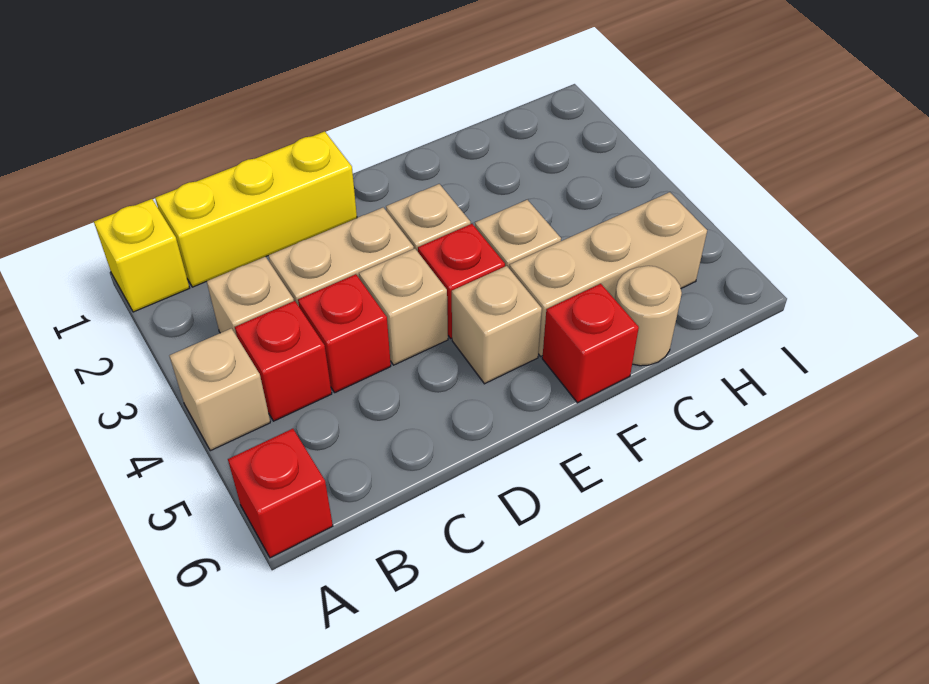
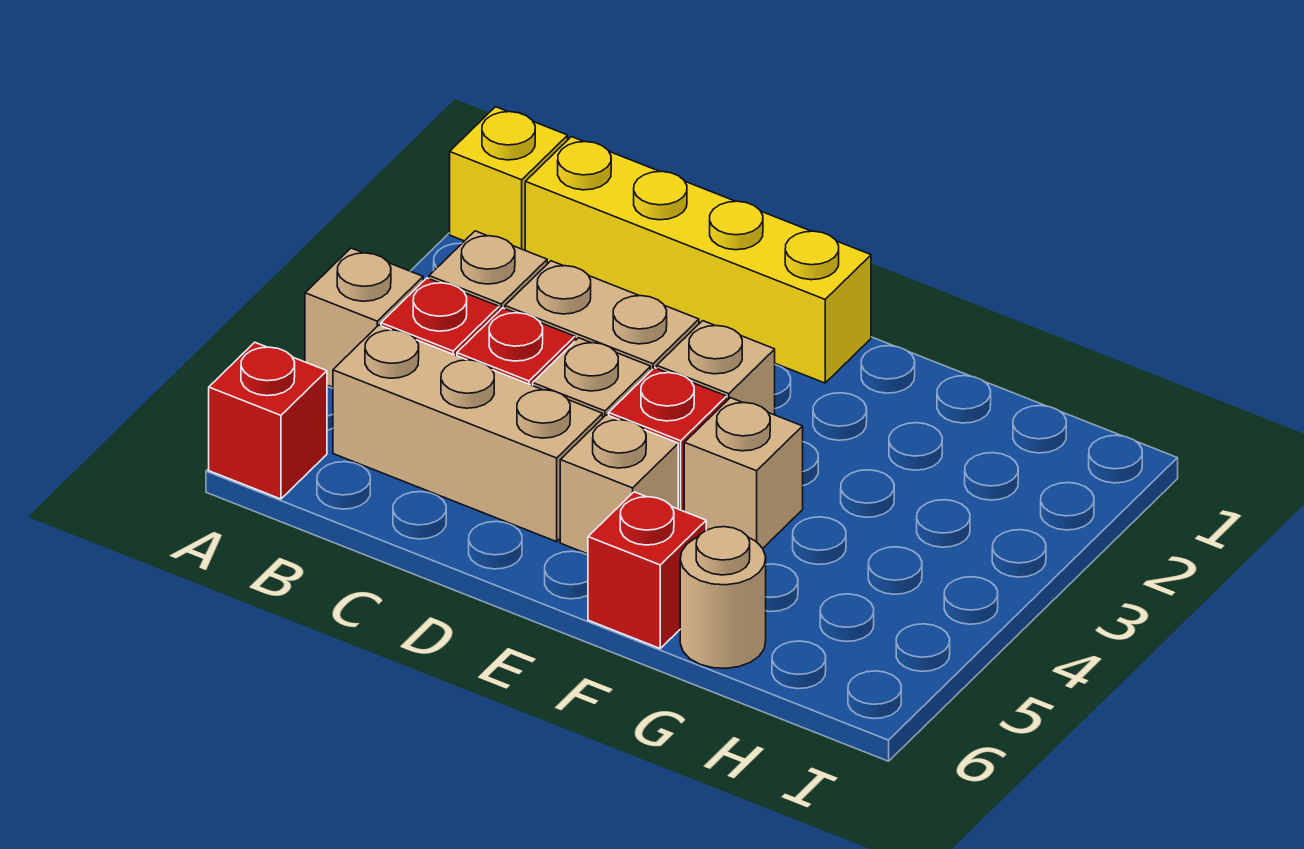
yellow 1x3 brick [155,131,357,287] -> yellow 1x4 brick [525,137,871,383]
tan 1x3 brick [509,192,707,356] -> tan 1x3 brick moved to [333,325,603,542]

